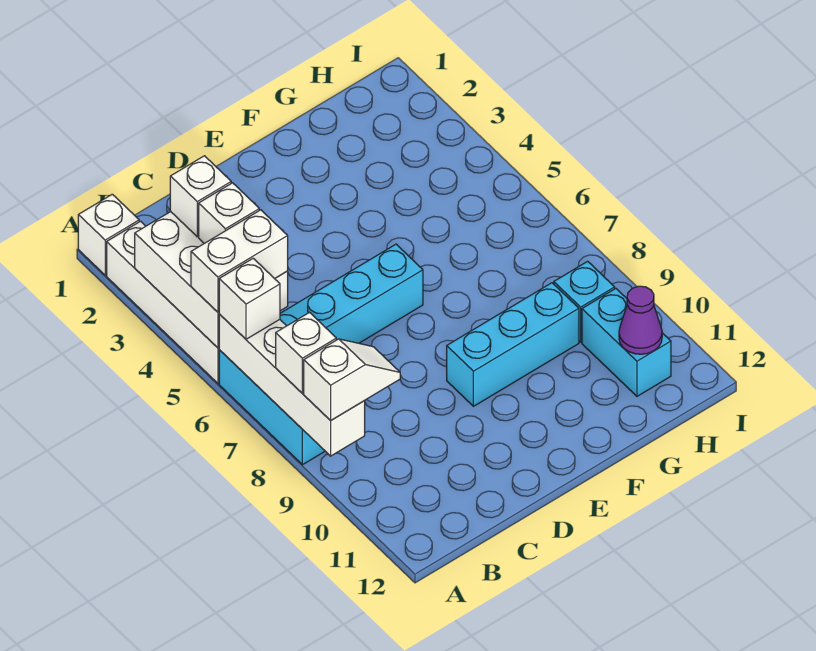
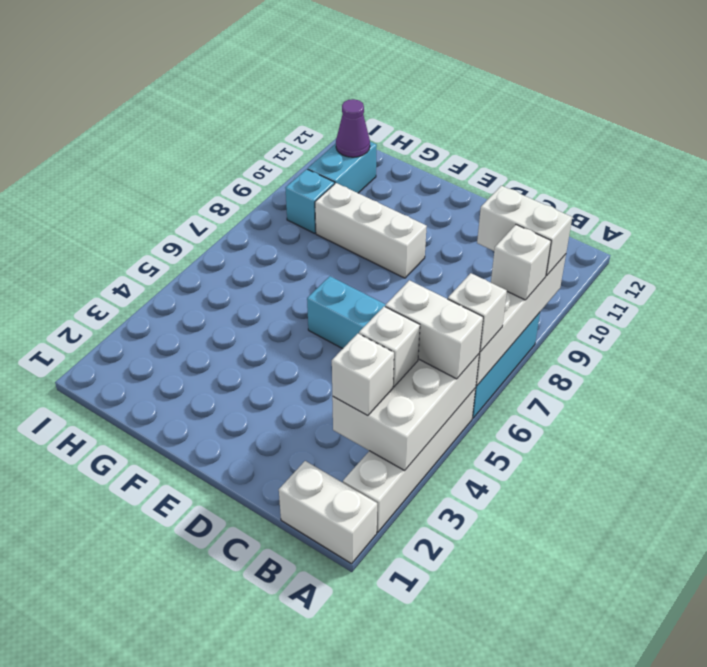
white 1x1 brick [78,194,139,275] -> white 1x2 brick [279,461,377,564]
white 1x2 slope [304,339,400,421] -> white 1x2 brick [477,186,572,276]
cyan 1x3 brick [447,283,579,406] -> white 1x3 brick [315,183,427,278]

